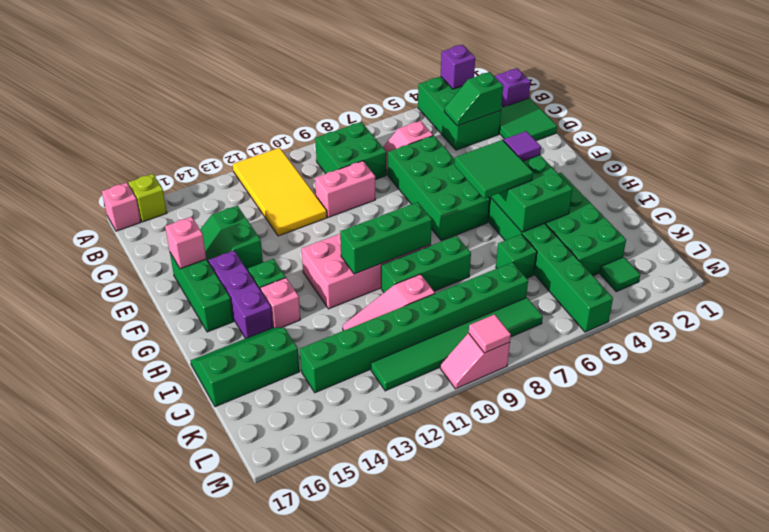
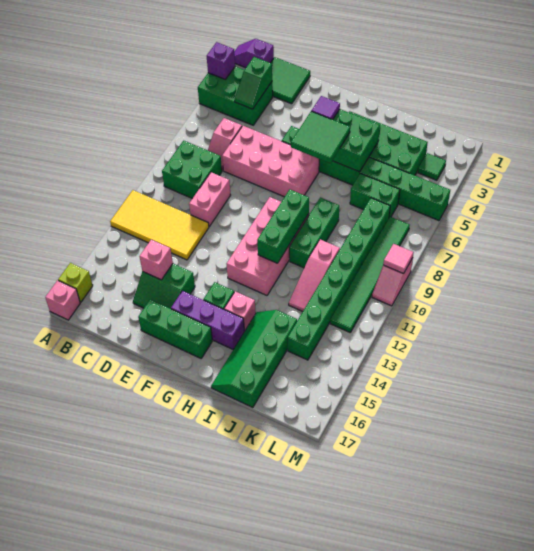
green 2x4 brick [388,135,490,241] -> pink 2x4 brick [222,126,319,197]
pink 1x1 brick [165,217,206,269] -> pink 1x1 brick moved to [140,240,173,280]
green 2x3 slope [191,327,300,407] -> green 2x4 slope [211,310,297,408]
green 1x1 brick [496,234,537,278] -> green 1x2 brick [350,173,400,218]

